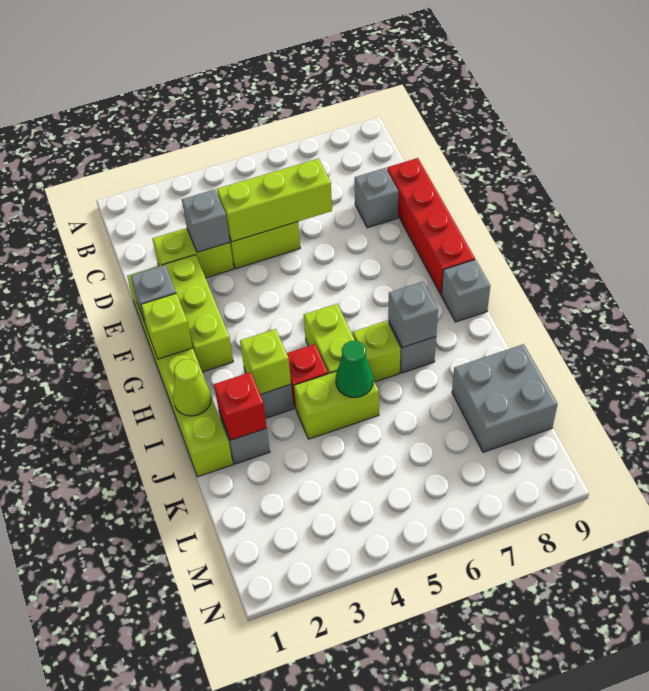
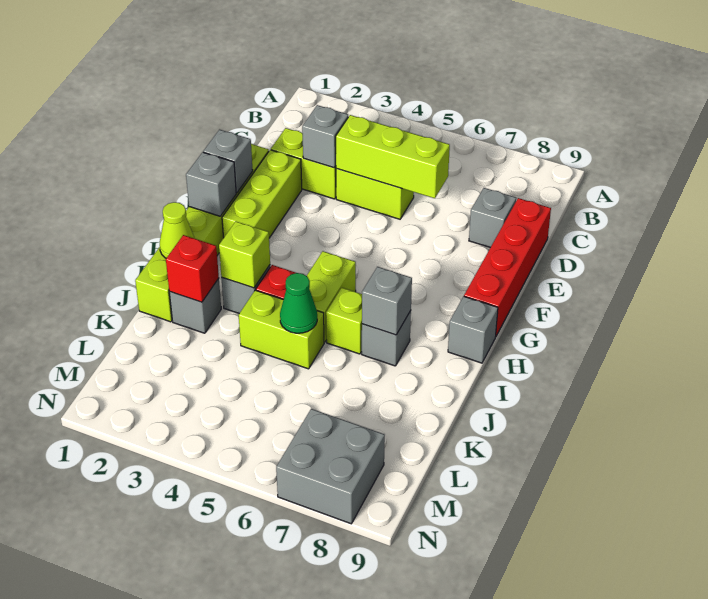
lime 1x1 brick [141,293,193,359] -> grey 1x1 brick [186,152,236,216]
grey 2x2 brick [452,344,558,452] -> grey 2x2 brick moved to [276,409,385,524]

